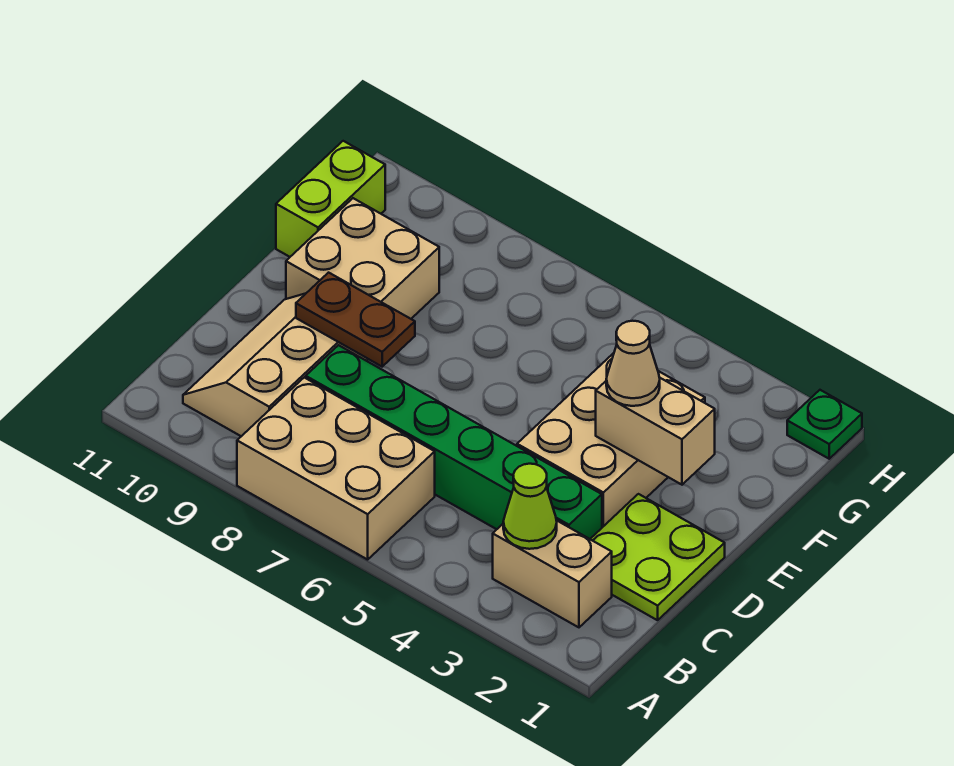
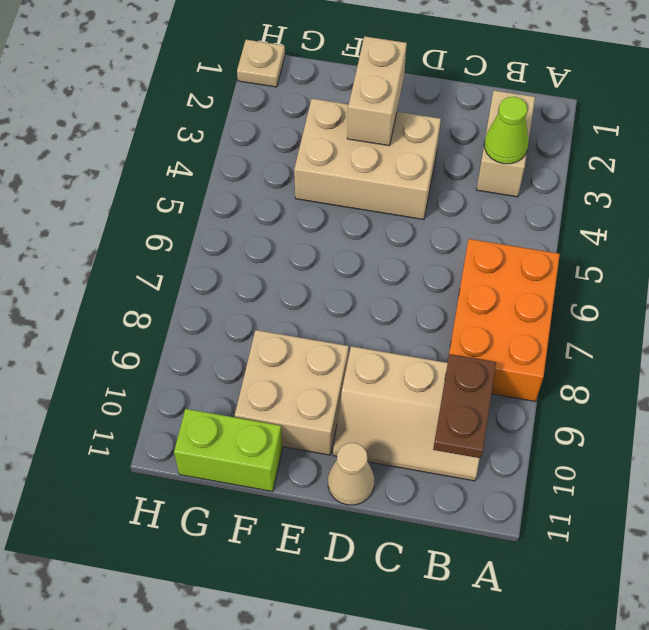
tan 2x3 brick [237,378,435,560] -> orange 2x3 brick [448,239,560,402]
lime 2x2 plate [590,494,725,620] -> none
green 1x6 brick [306,345,602,539] -> none
brown 1x2 plate [296,273,415,367] -> brown 1x2 plate moved to [433,354,496,458]
tan 1x1 cone [606,321,660,406] -> tan 1x1 cone moved to [328,443,375,505]
green 1x1 plate [787,390,862,459] -> tan 1x1 plate [237,40,285,87]

